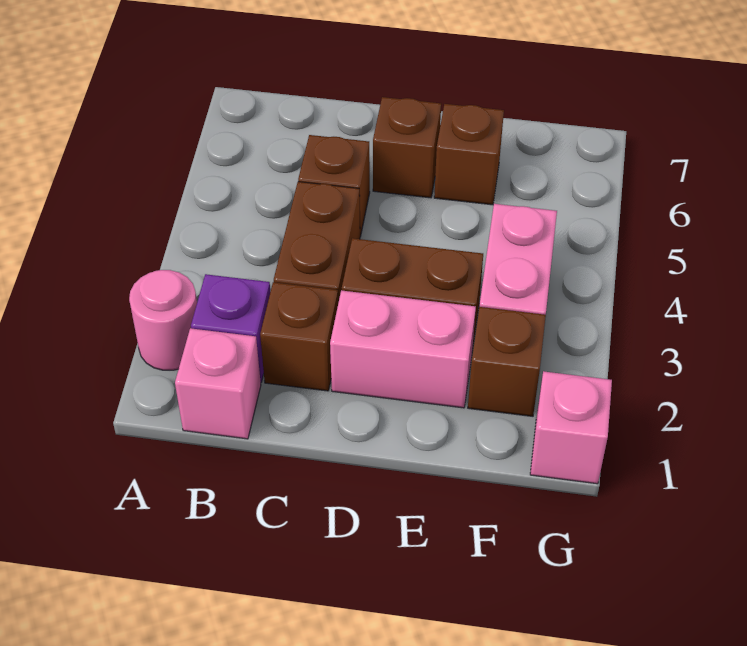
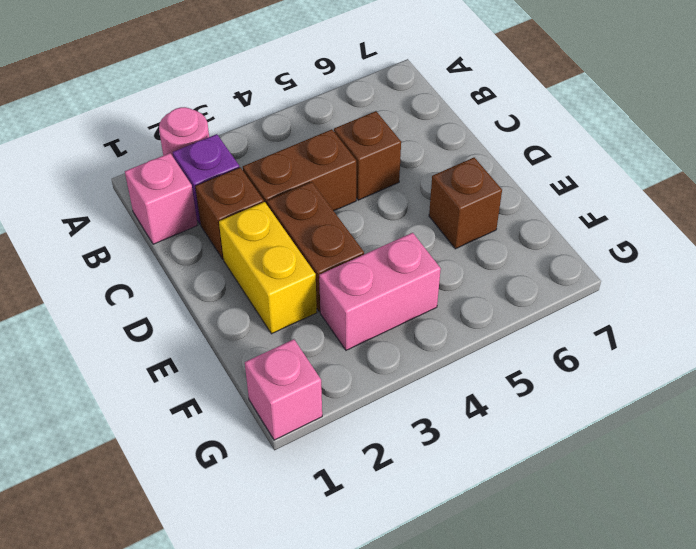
pink 1x2 brick [330,290,476,408] -> yellow 1x2 brick [219,202,317,334]
brown 1x1 brick [373,97,441,198] -> none
brown 1x1 brick [468,307,546,416] -> none

